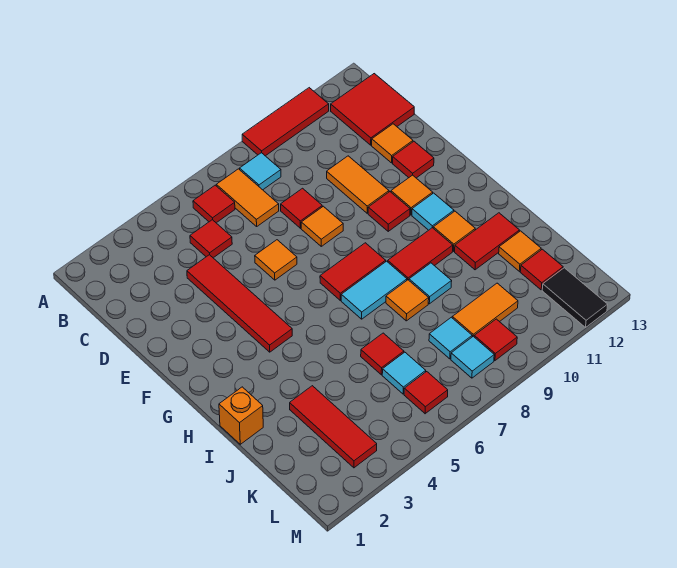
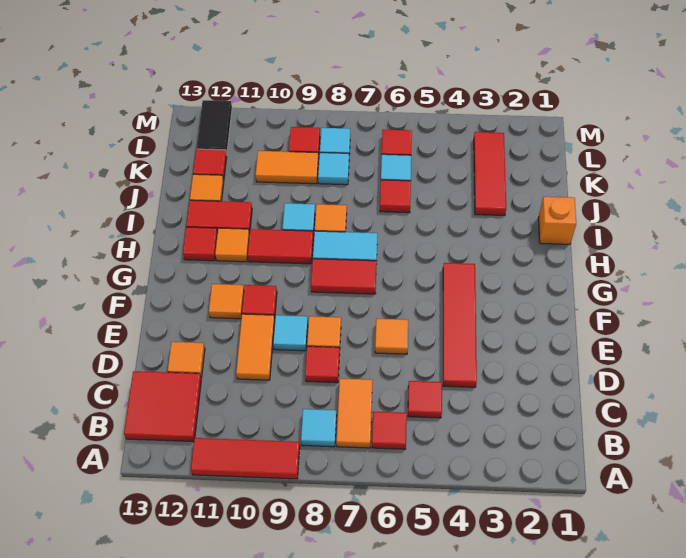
red 1x1 tile [393,142,434,178] -> red 1x1 tile moved to [183,227,218,261]
cyan 1x1 tile [412,193,454,230] -> cyan 1x1 tile moved to [273,315,308,351]

